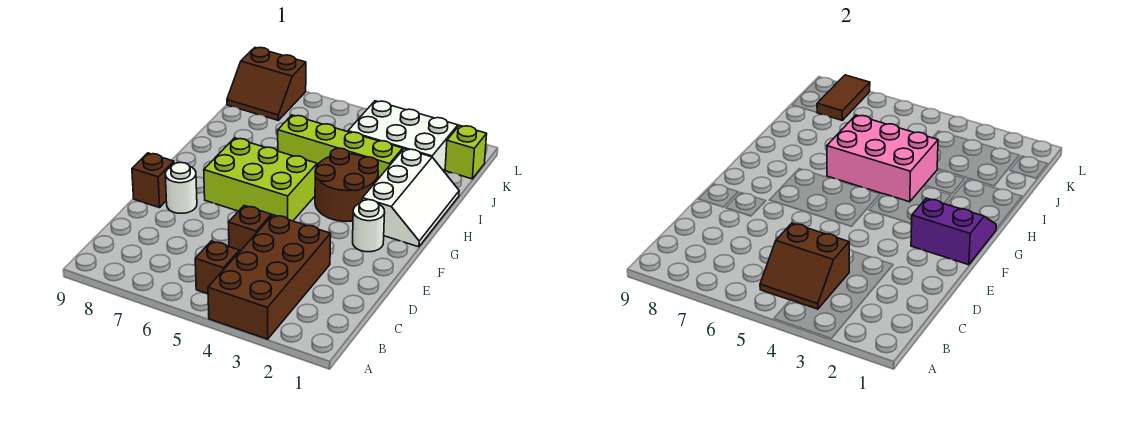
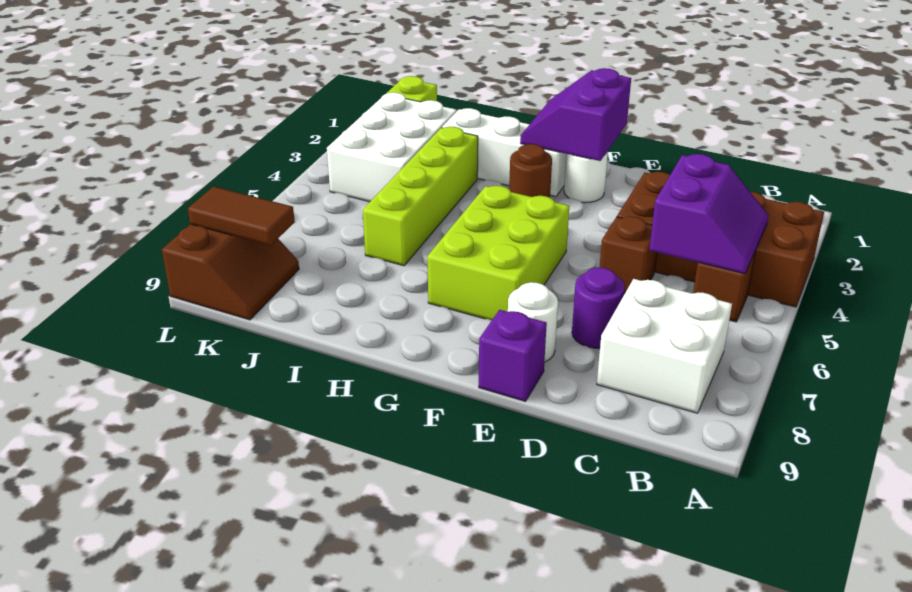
brown 2x2 slope [760,223,849,309] -> purple 2x2 slope [649,154,769,274]
none -> white 2x2 brick [597,279,732,413]
none -> purple 1x1 round brick [572,267,625,348]
brown 1x1 brick [132,153,174,208] -> purple 1x1 brick [479,310,547,401]
brown 2x2 round brick [315,148,378,222] -> brown 1x1 round brick [509,144,552,197]
pink 2x3 brick [827,115,938,202] -> none

